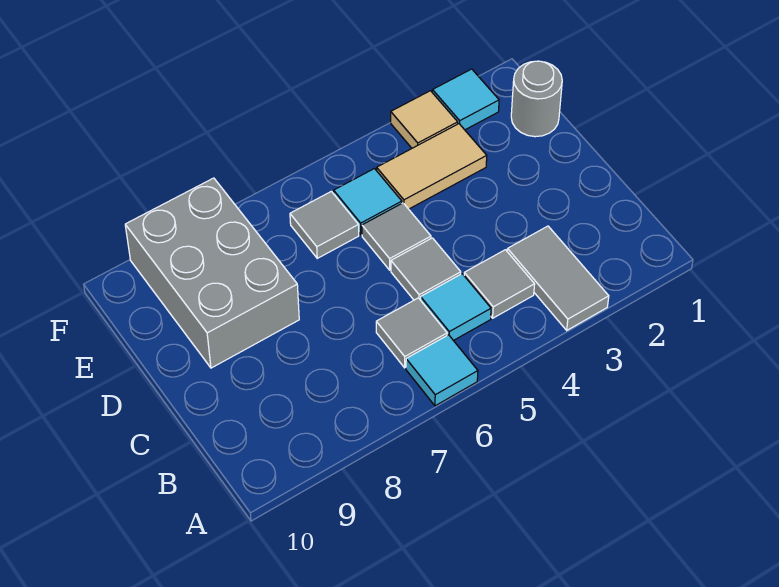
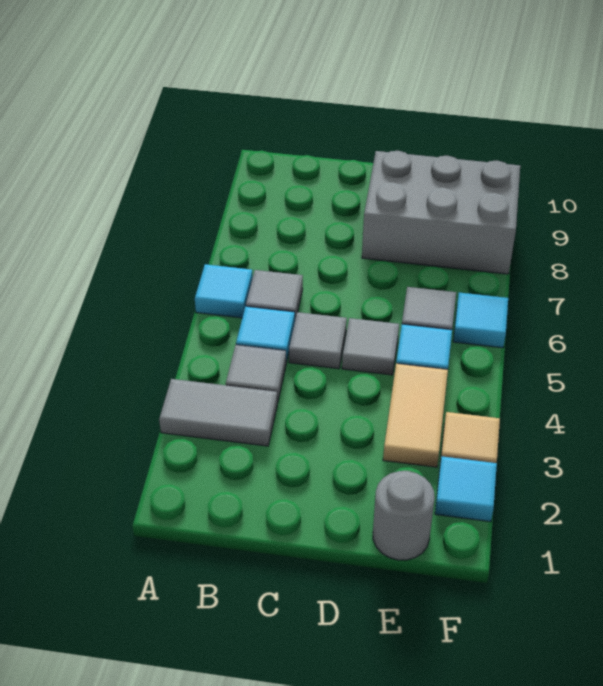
none -> cyan 1x1 tile [453,293,508,348]

